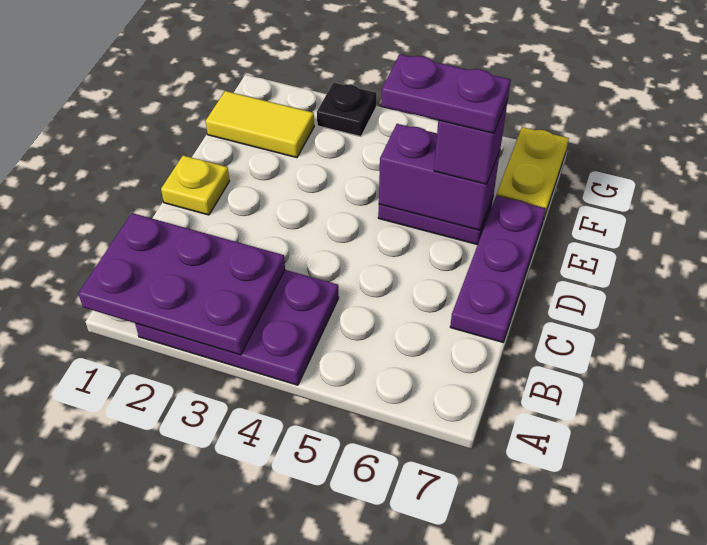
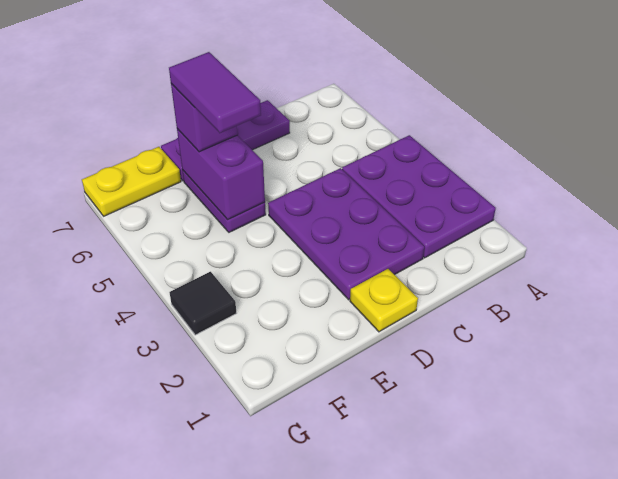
purple 2x3 plate [78,213,285,355] -> purple 2x3 plate moved to [268,168,424,300]
purple 1x2 plate [381,54,511,133] -> purple 1x2 tile [169,52,261,133]
yellow 1x2 tile [206,91,314,158] -> none
black 1x1 plate [317,82,377,137] -> black 1x1 tile [170,272,236,335]

